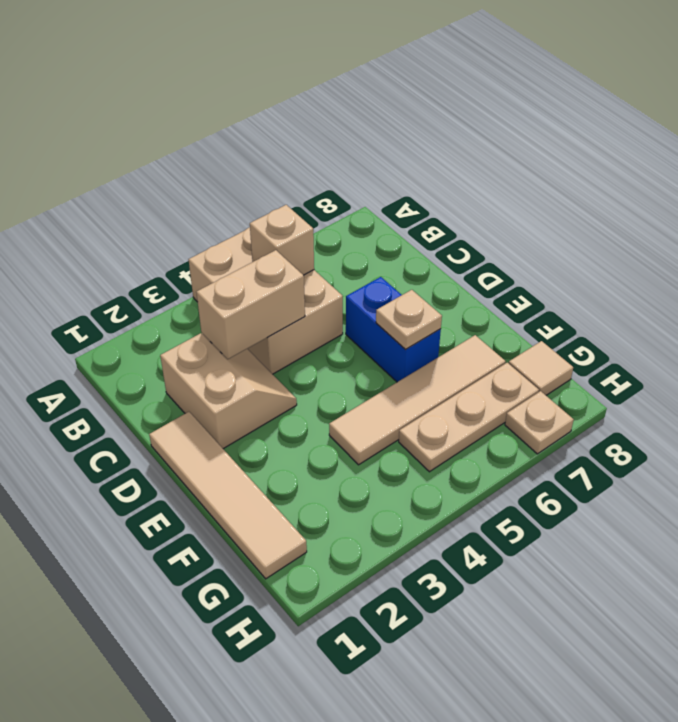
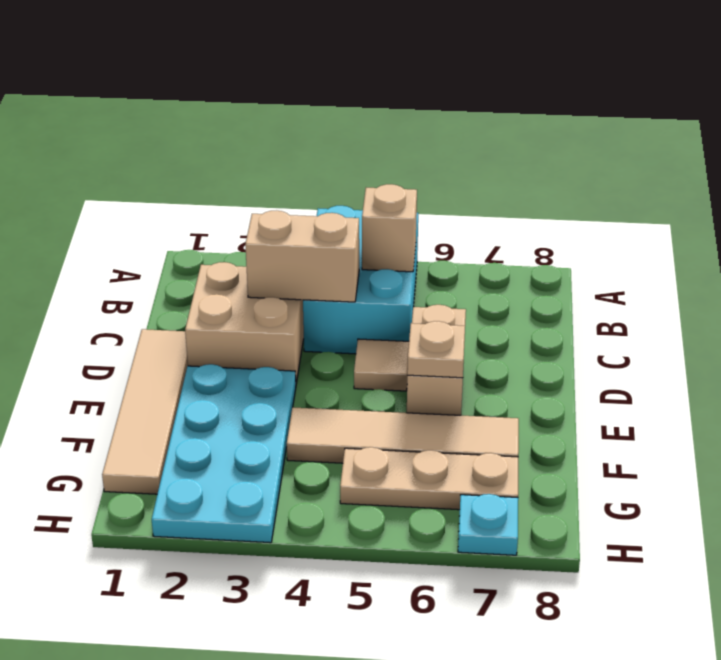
tan 2x3 brick [189,227,343,374] -> cyan 2x3 brick [303,206,418,354]
tan 2x2 slope [160,333,297,449] -> tan 2x2 brick [185,262,304,384]
blue 1x2 brick [346,277,441,382] -> tan 1x2 brick [407,305,466,415]
none -> cyan 2x4 plate [152,364,296,543]
tan 1x1 tile [509,341,573,395] -> tan 1x1 tile moved to [354,339,409,391]
tan 1x1 plate [505,391,574,454] -> cyan 1x1 plate [458,494,518,555]

